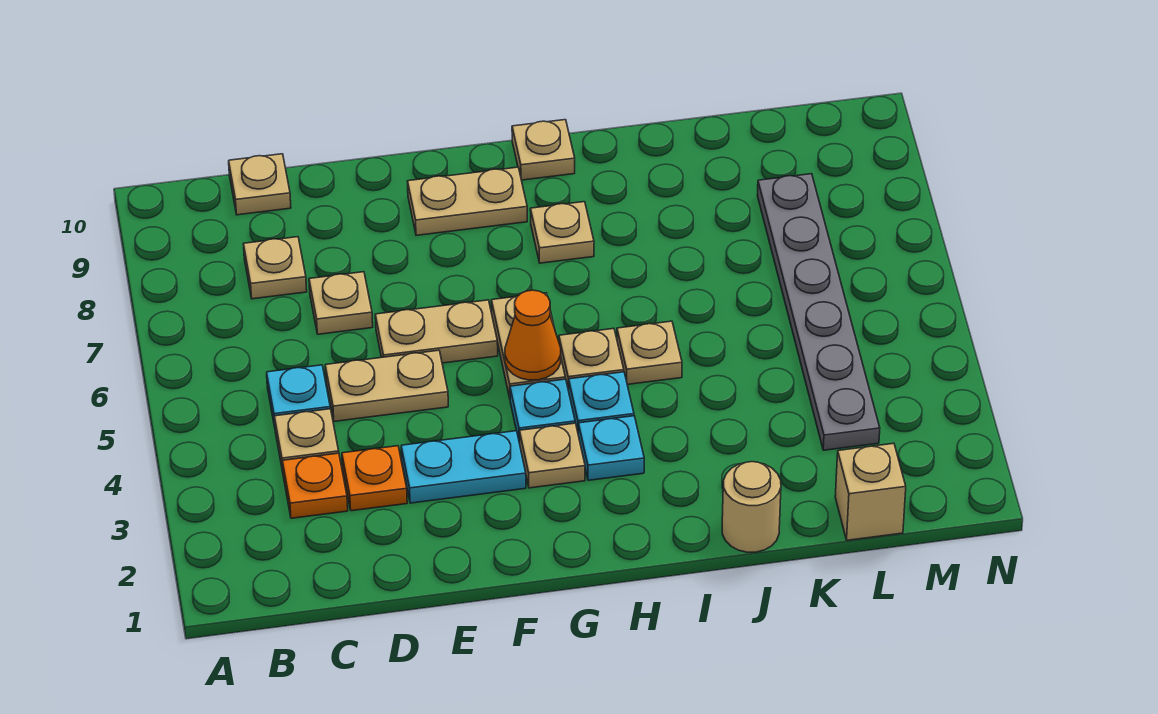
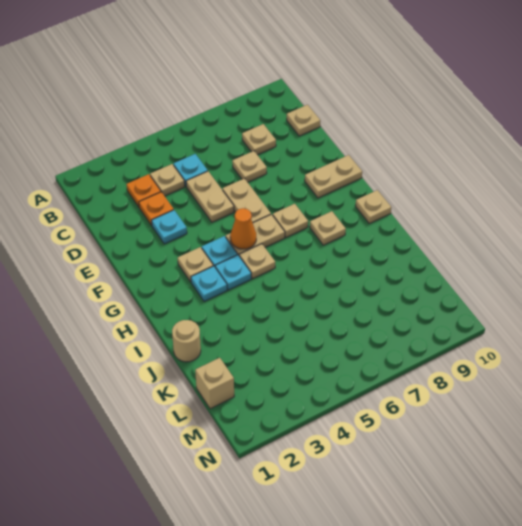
cyan 1x2 plate [401,431,526,503] -> cyan 1x1 plate [152,210,187,244]
tan 1x2 plate [408,167,527,235] -> tan 1x2 plate turned to [305,155,362,198]
tan 1x1 plate [617,321,682,384] -> tan 1x1 plate moved to [273,204,308,237]
grey 1x6 plate [757,174,880,450] -> none

